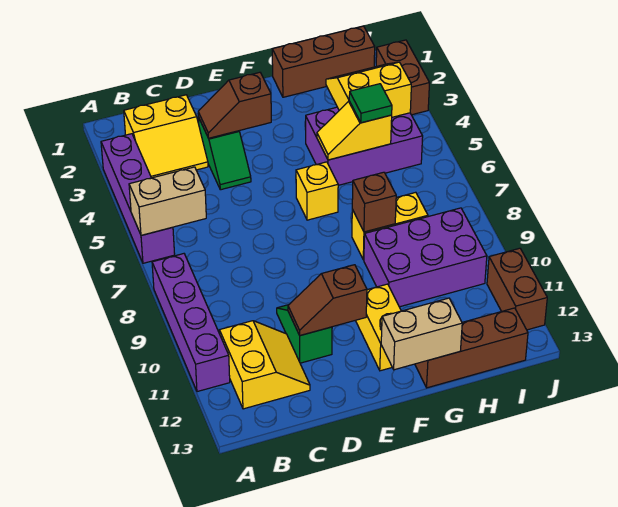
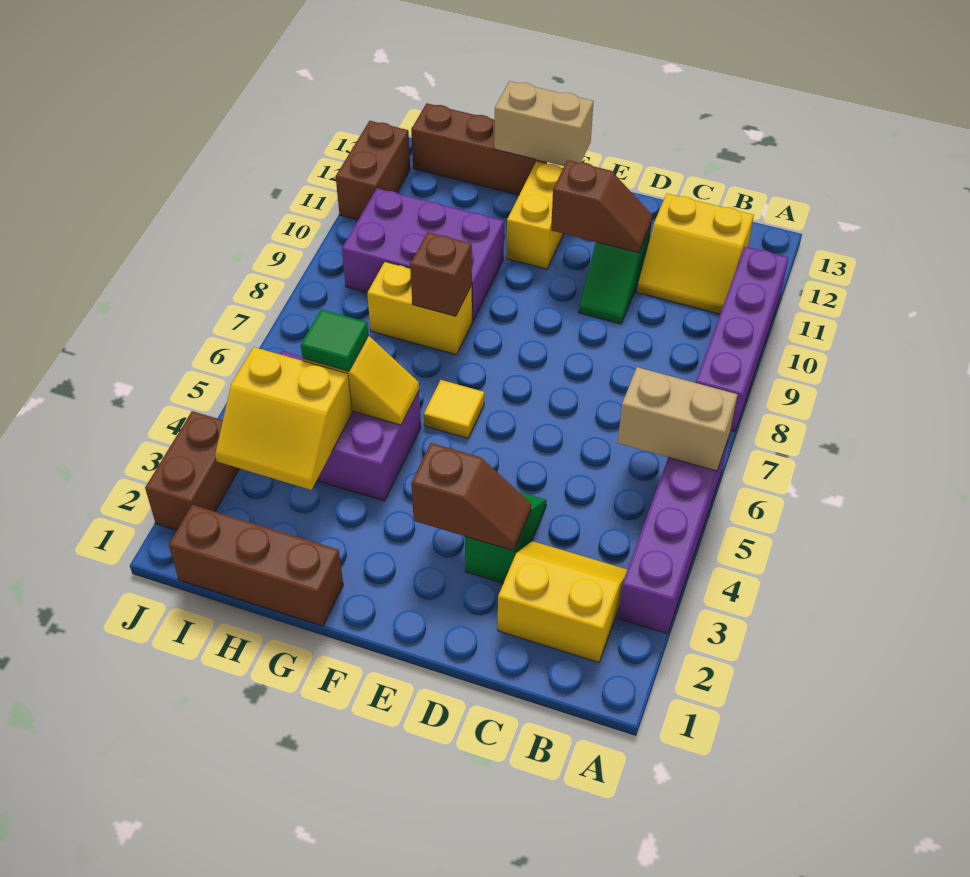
yellow 2x2 slope [219,321,310,409] -> yellow 2x2 slope turned to [637,194,754,314]
yellow 1x1 brick [296,162,338,220] -> yellow 1x1 tile [424,380,484,438]

